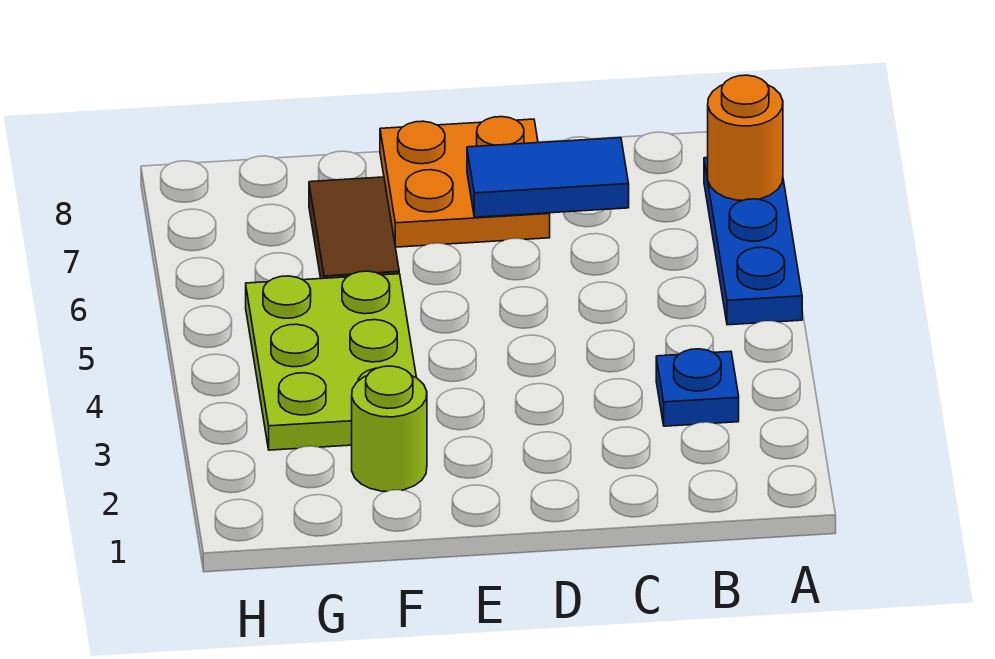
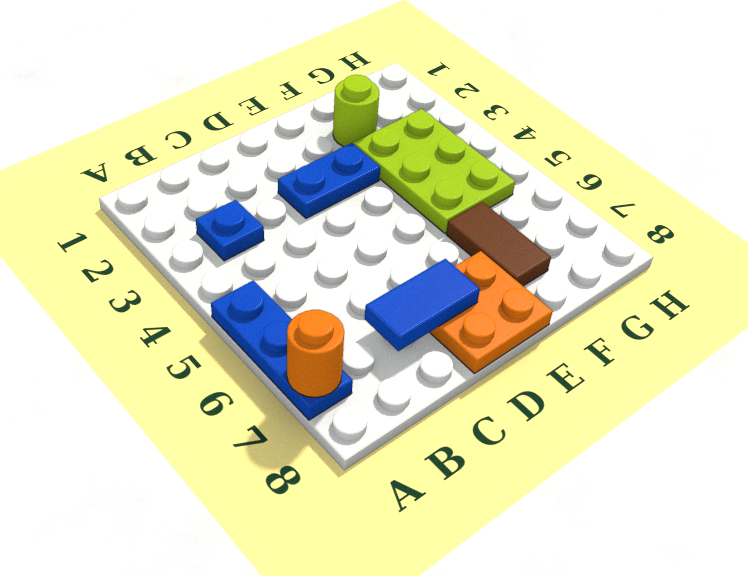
none -> blue 1x2 plate [278,143,380,218]

